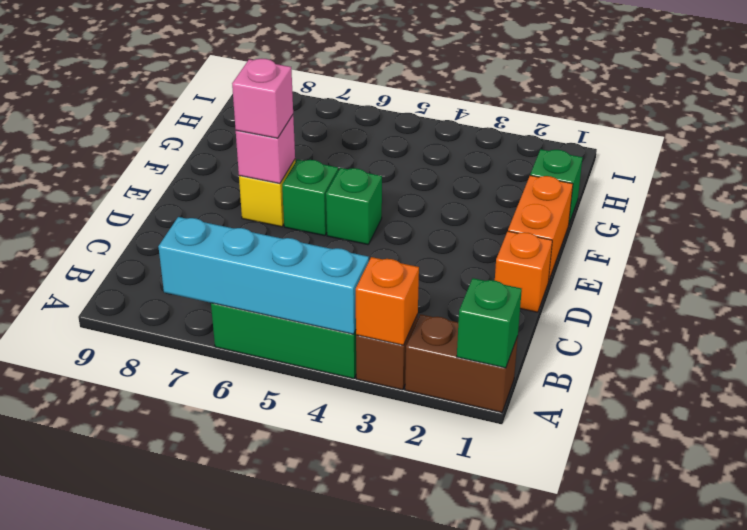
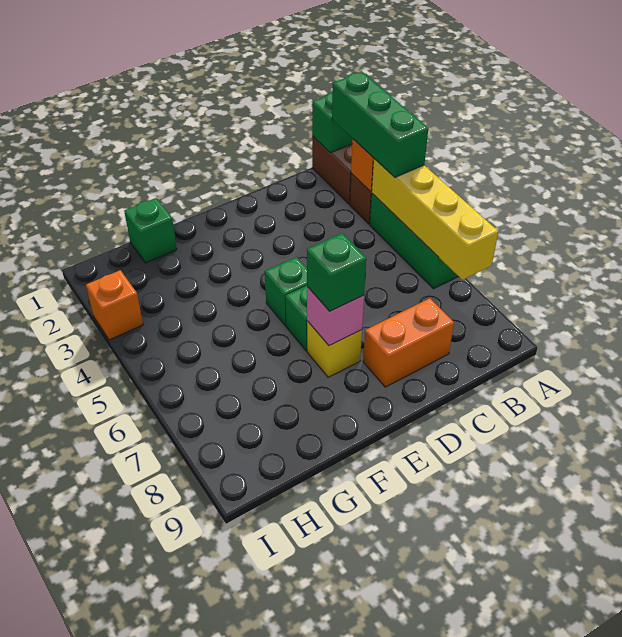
none -> green 1x3 brick [332,72,428,177]
cyan 1x4 brick [158,217,369,334] -> yellow 1x4 brick [371,159,498,280]
orange 1x1 brick [495,231,552,312] -> orange 1x1 brick moved to [86,270,143,340]
orange 1x2 brick [508,175,573,282] -> orange 1x2 brick moved to [363,298,454,387]
pink 1x1 brick [232,59,293,138] -> green 1x1 brick [307,233,366,311]

